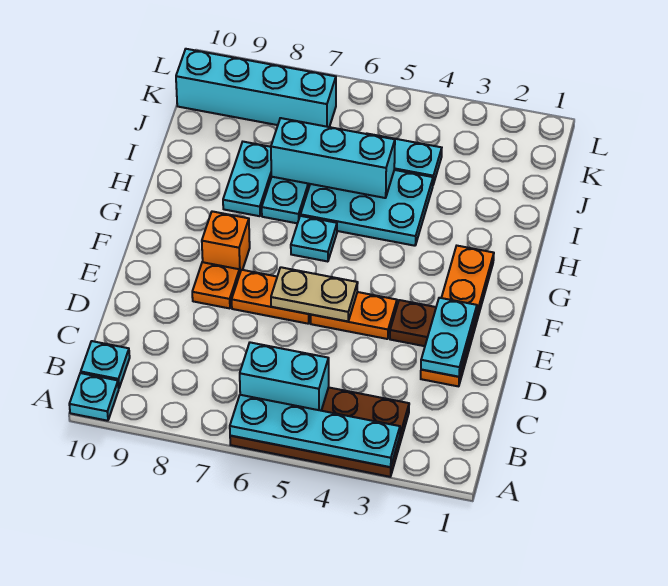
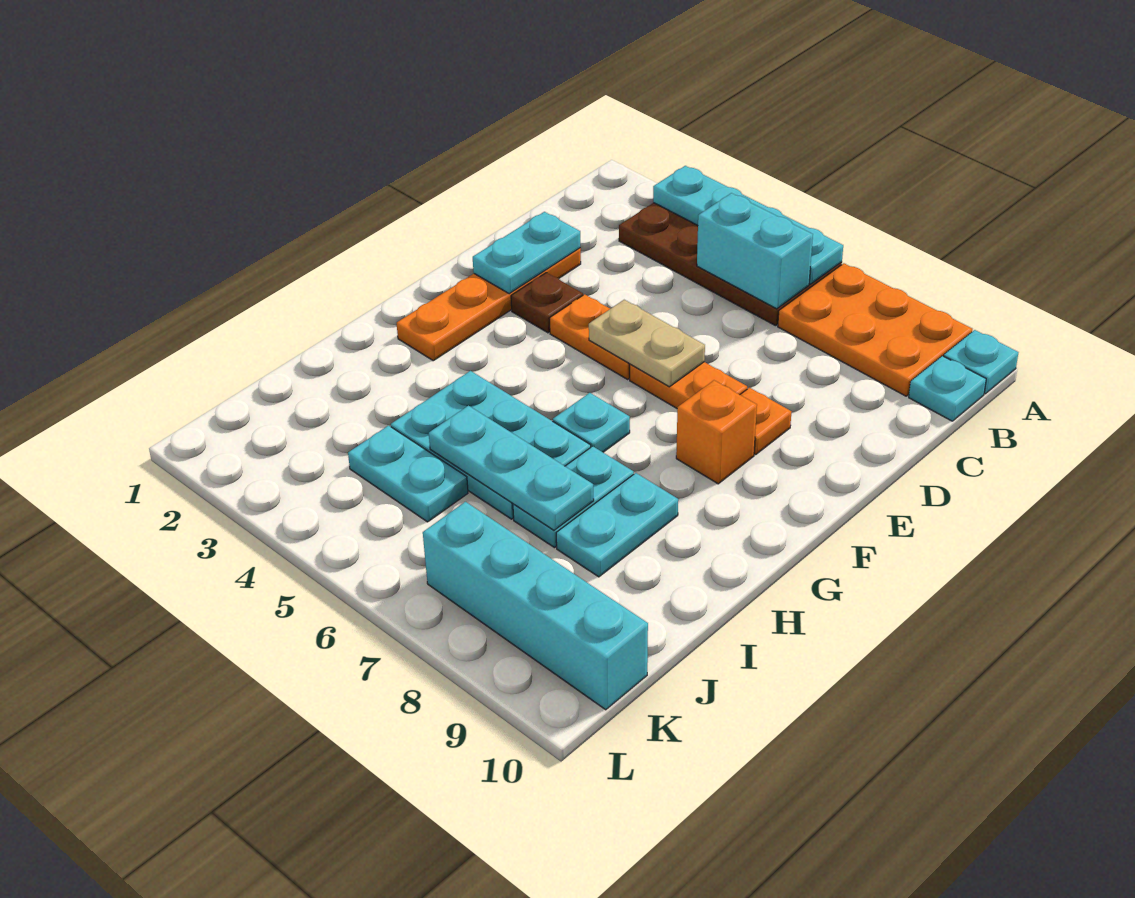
none -> orange 2x3 plate [778,263,972,396]
cyan 1x3 brick [271,118,395,198] -> cyan 1x3 plate [429,406,594,530]

